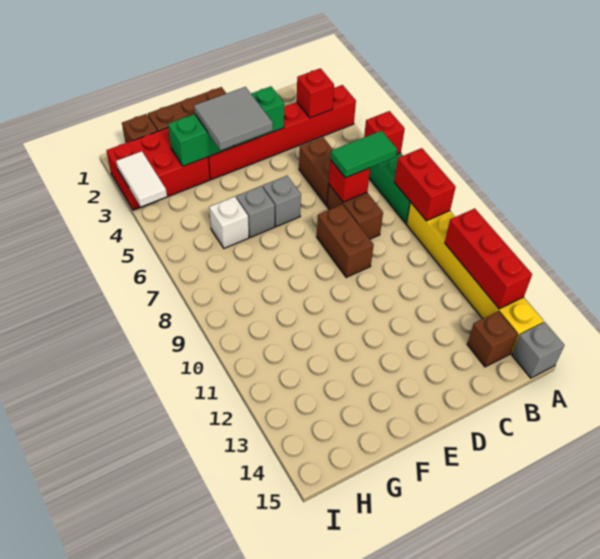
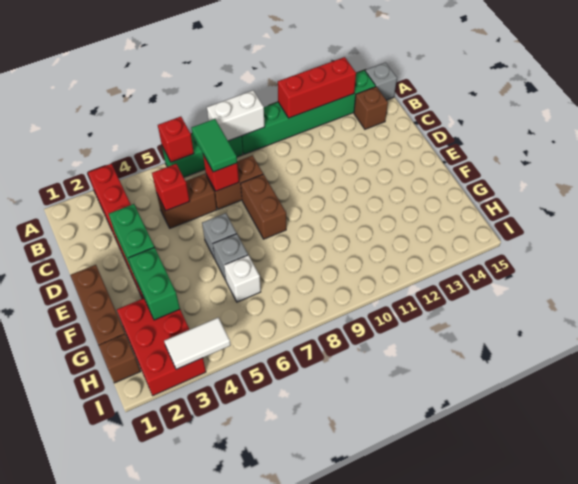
red 1x2 brick [394,148,456,221] -> white 1x2 brick [207,90,265,141]
yellow 1x6 brick [406,202,544,354] -> green 1x6 brick [241,70,376,154]
red 1x1 brick [297,68,334,118] -> red 1x1 brick moved to [152,164,190,211]
brown 1x2 brick [317,204,374,277] -> brown 1x2 brick turned to [241,174,286,239]
grey 2x2 tile [194,87,273,150] -> none

